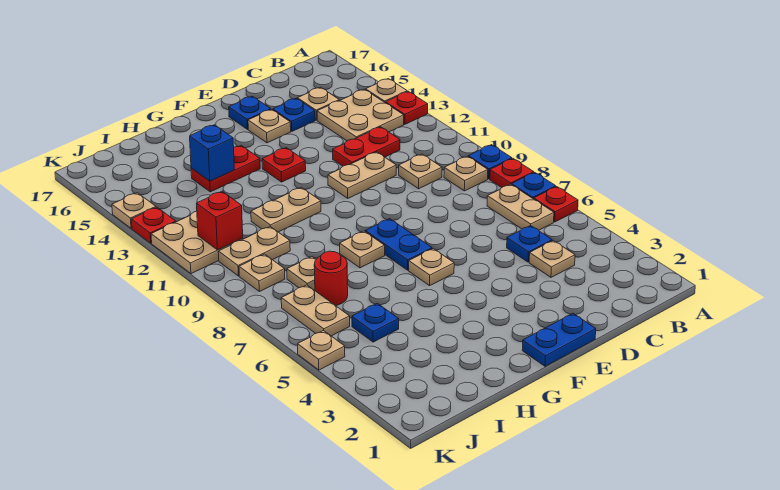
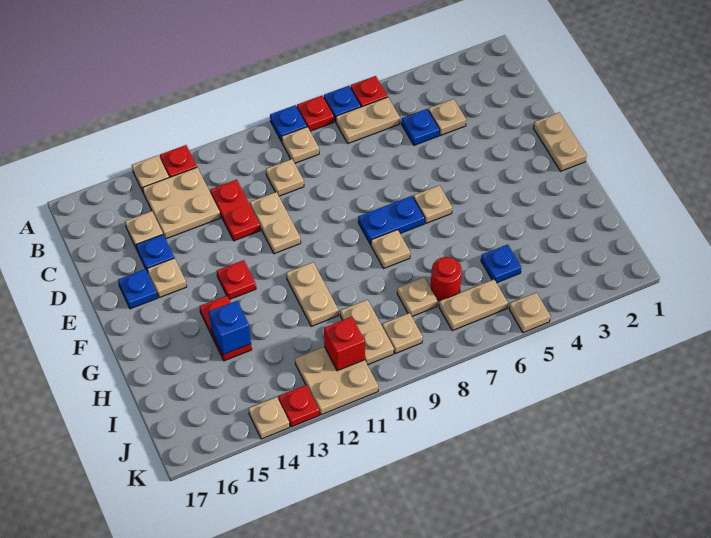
blue 1x2 plate [522,313,596,366] -> tan 1x2 plate [534,113,587,171]

